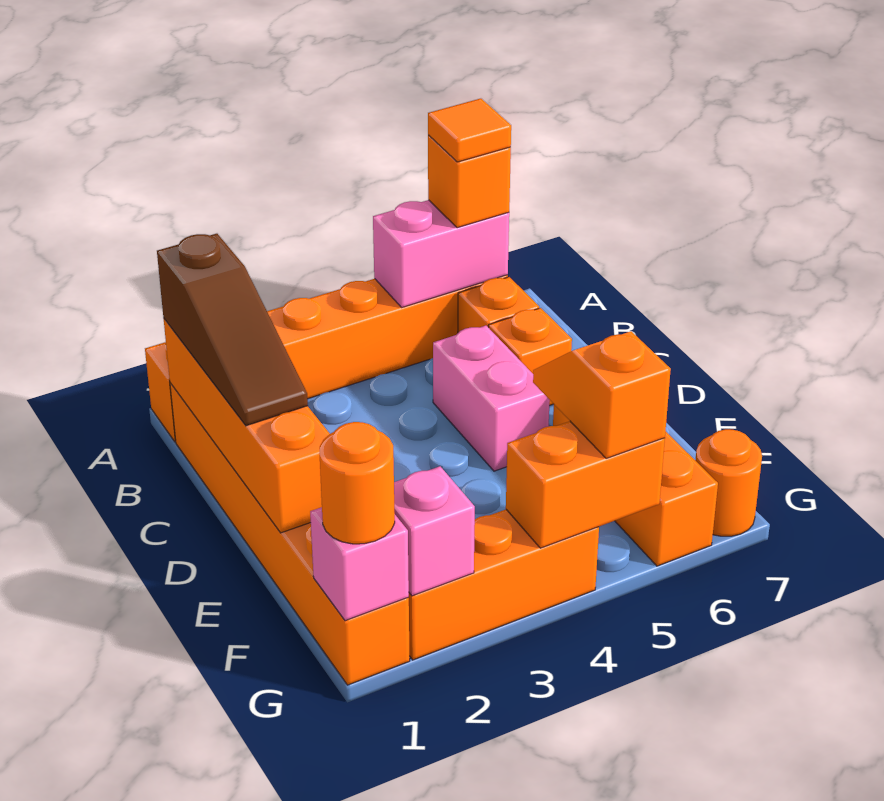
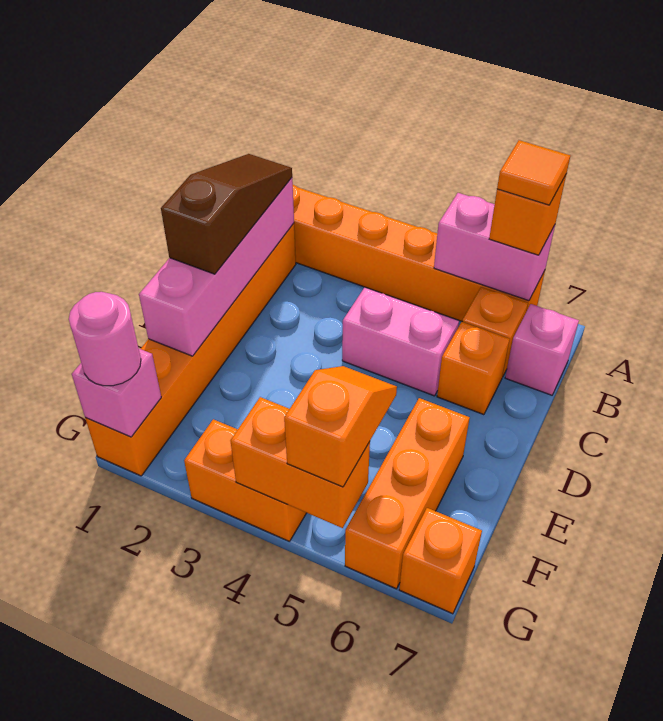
orange 1x4 brick [164,319,330,533] -> pink 1x4 brick [139,178,294,356]
brown 1x3 slope [157,234,308,426] -> brown 1x3 slope turned to [161,154,292,274]
pink 1x2 brick [433,326,550,471] -> pink 1x2 brick turned to [342,287,459,396]
orange 1x1 round brick [319,422,395,544] -> pink 1x1 round brick [69,292,141,386]
orange 1x3 brick [408,510,599,660] -> orange 1x2 brick [184,419,306,542]
pink 1x1 brick [394,466,475,596] -> pink 1x1 brick moved to [505,304,579,395]
orange 1x1 round brick [695,429,762,536] -> orange 1x1 brick [399,508,482,614]

